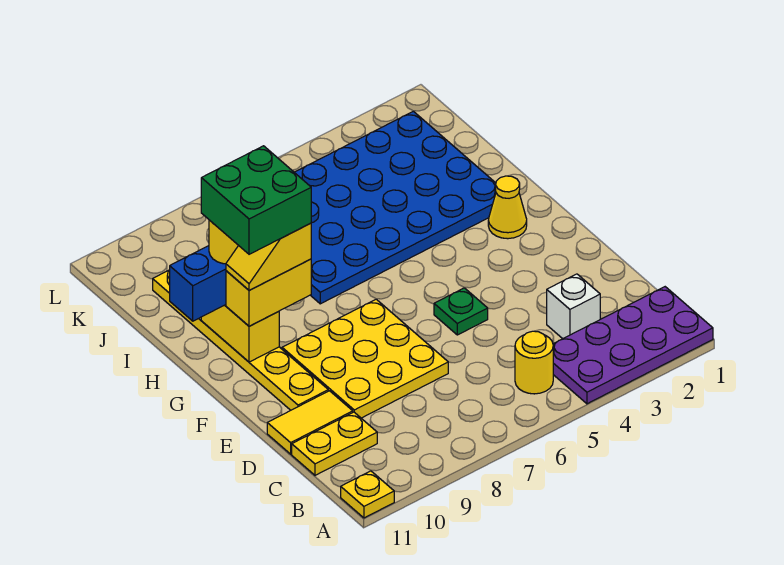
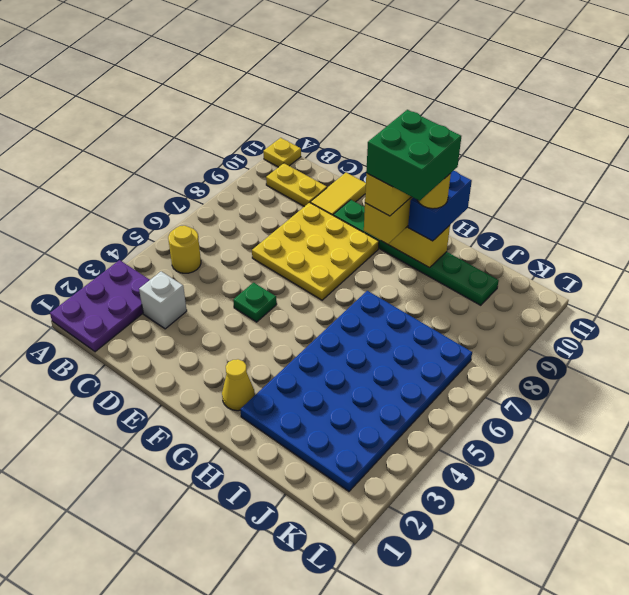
purple 2x4 plate [553,287,713,404] -> purple 2x3 plate [50,260,150,352]
yellow 1x2 plate [292,412,377,475] -> yellow 1x2 plate turned to [266,163,327,207]
yellow 1x6 plate [153,270,328,410] -> green 1x6 plate [333,200,499,305]

